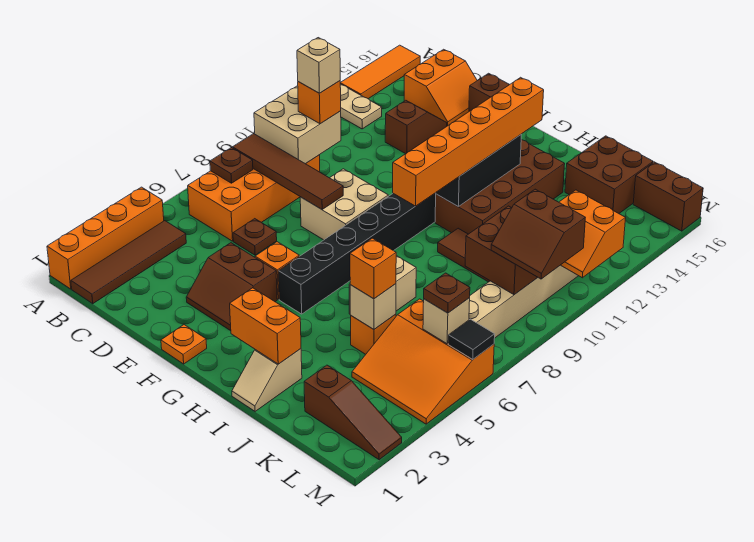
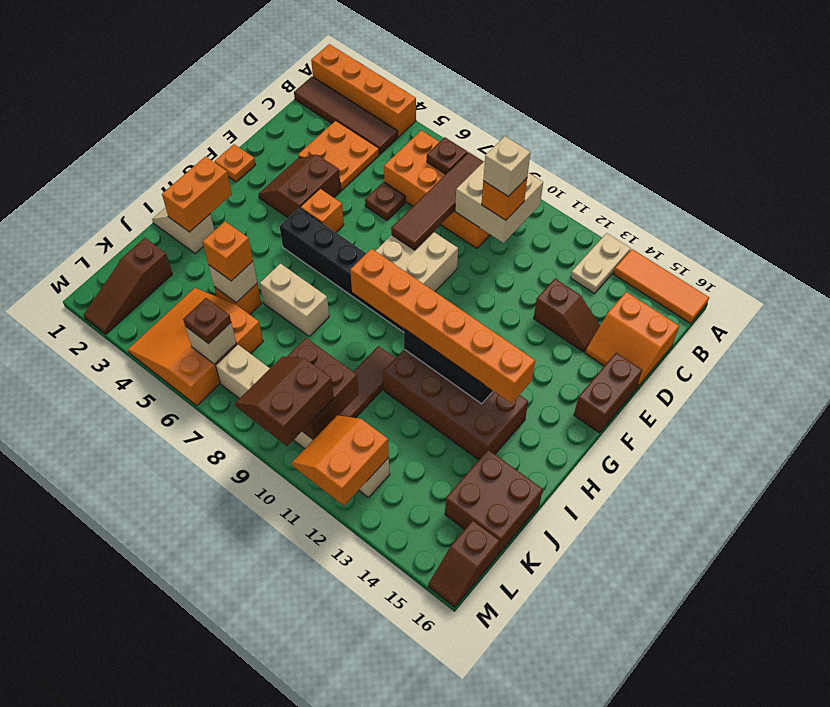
none -> orange 2x2 plate [298,121,379,190]
brown 1x2 brick [633,162,703,231] -> brown 1x2 slope [428,521,500,607]
black 1x1 tile [448,319,495,359] -> none

